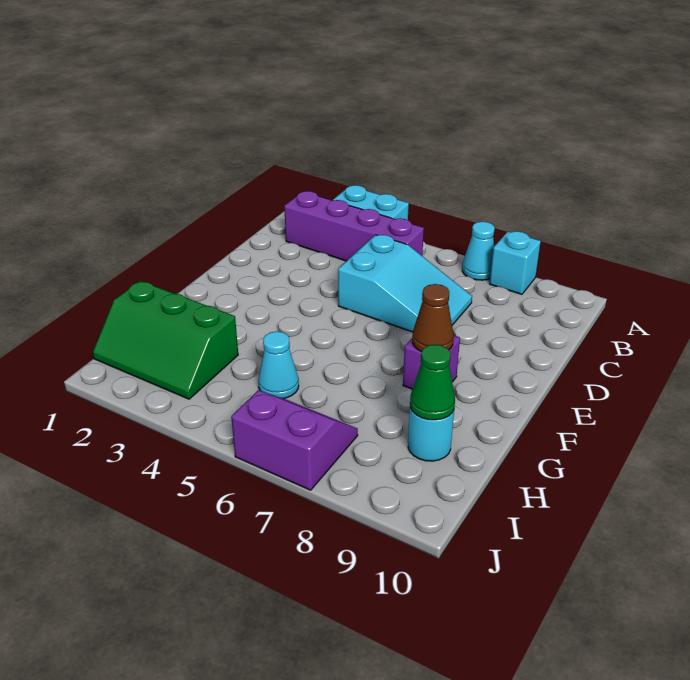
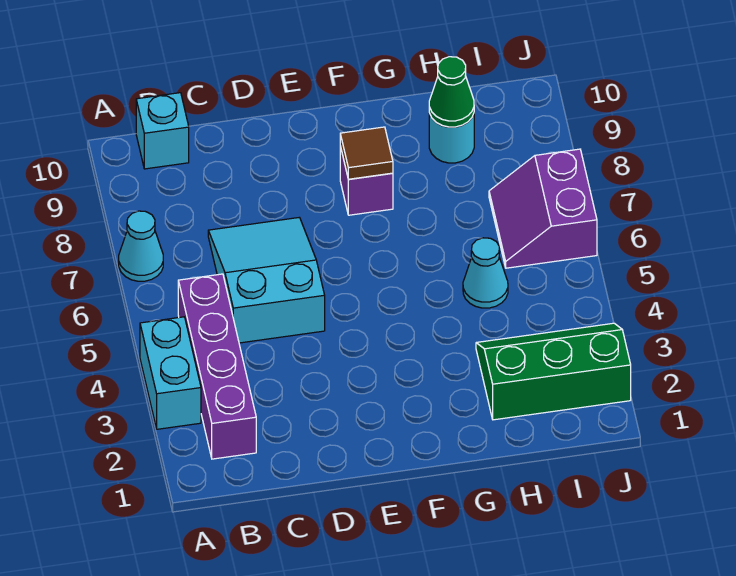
cyan 1x1 brick [490,231,541,294] -> cyan 1x1 brick moved to [136,93,189,169]
brown 1x1 cone [412,284,454,352] -> brown 1x1 tile [340,127,393,179]
green 2x3 slope [93,281,238,399] -> green 2x3 slope turned to [476,323,631,420]

